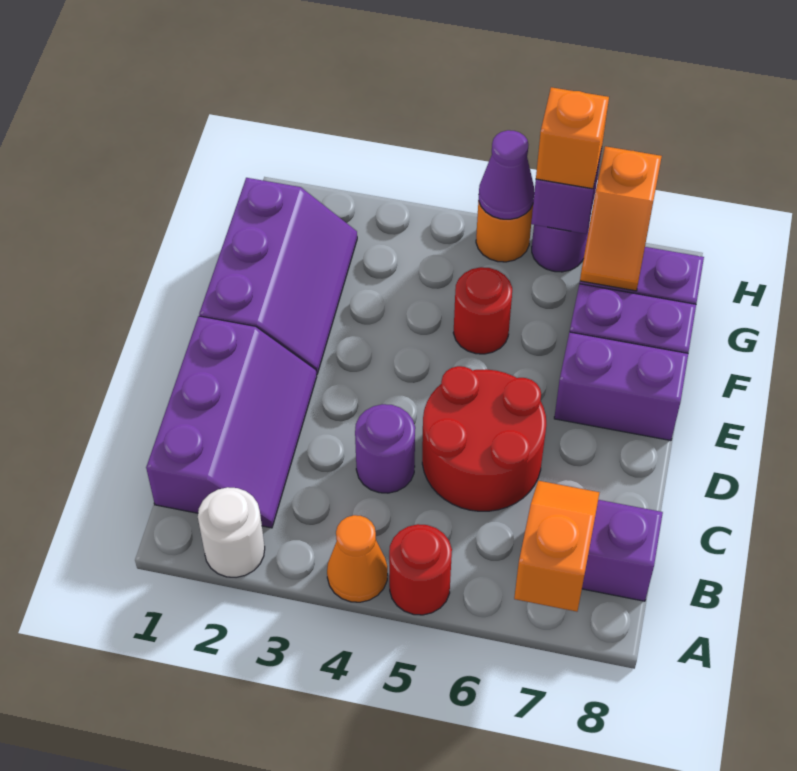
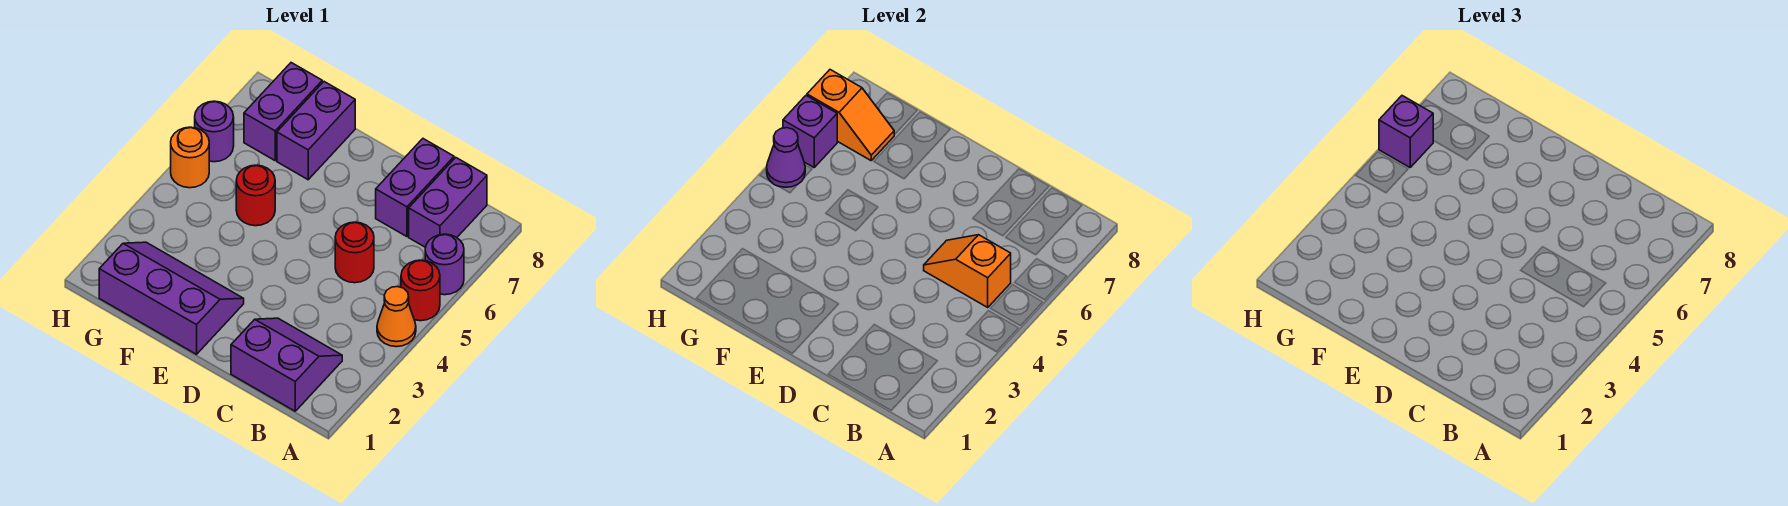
white 1x1 round brick [198,487,265,577] -> none
orange 1x2 slope [514,481,599,612] -> orange 1x2 slope moved to [924,235,1011,307]
purple 2x3 slope [146,316,317,528] -> purple 2x2 slope [231,318,342,411]
purple 1x1 round brick [355,404,415,493] -> purple 1x1 round brick moved to [425,234,464,295]
red 2x2 round brick [422,366,546,511] -> red 1x1 round brick [335,222,374,283]
purple 1x2 brick [554,332,688,440] -> purple 1x2 brick moved to [376,139,454,237]
orange 1x1 brick [536,87,609,189] -> purple 1x1 brick [1379,96,1433,167]

